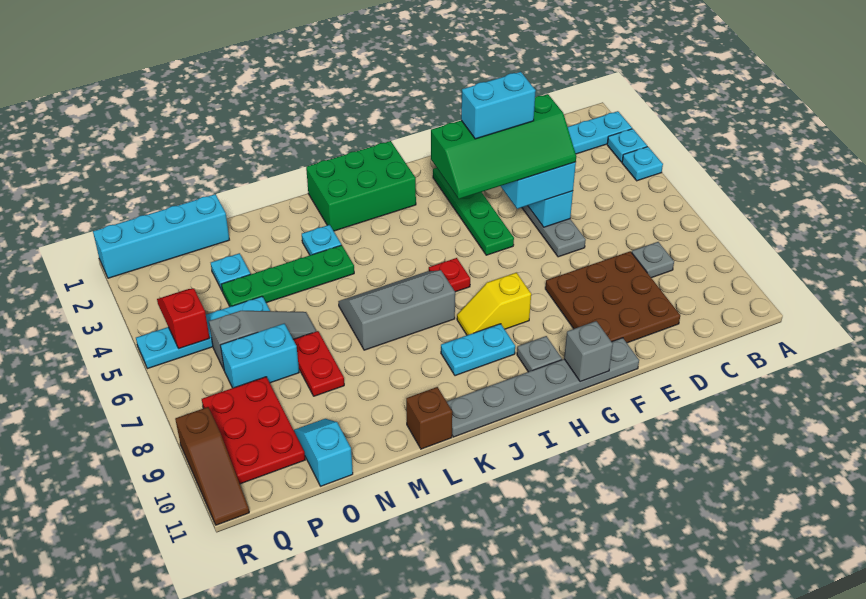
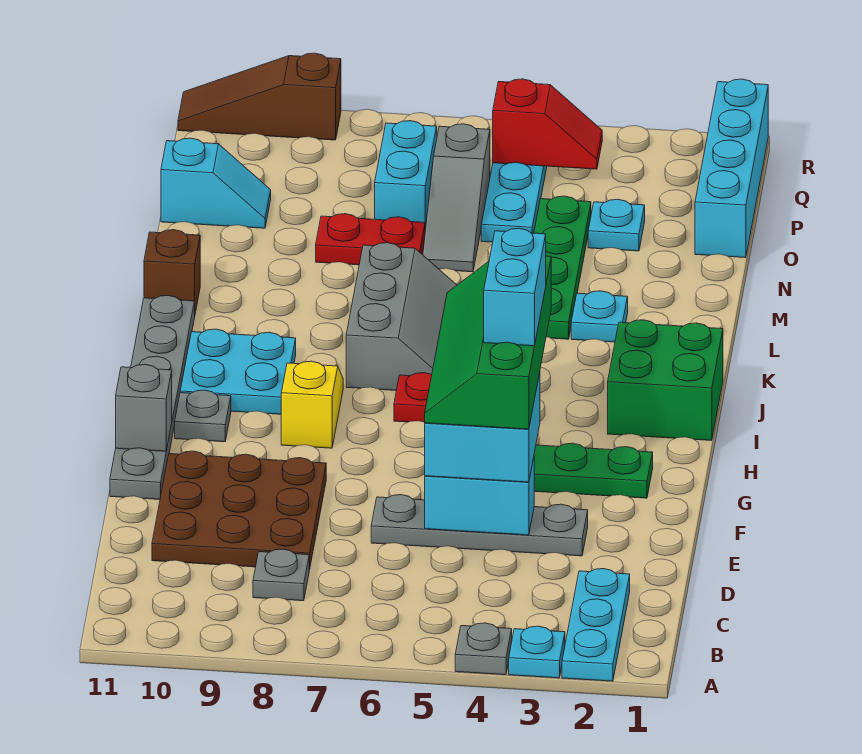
cyan 1x1 plate [622,147,663,181] -> grey 1x1 plate [455,623,512,675]
green 2x3 brick [306,141,416,231] -> green 2x2 brick [608,320,723,441]
cyan 1x2 plate [441,324,515,376] -> cyan 2x2 plate [180,329,296,414]
red 2x3 plate [202,377,305,484] -> none

